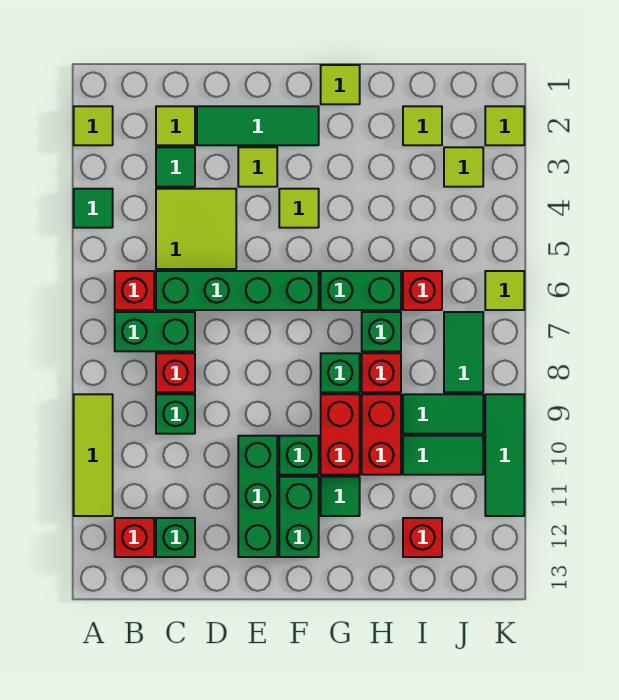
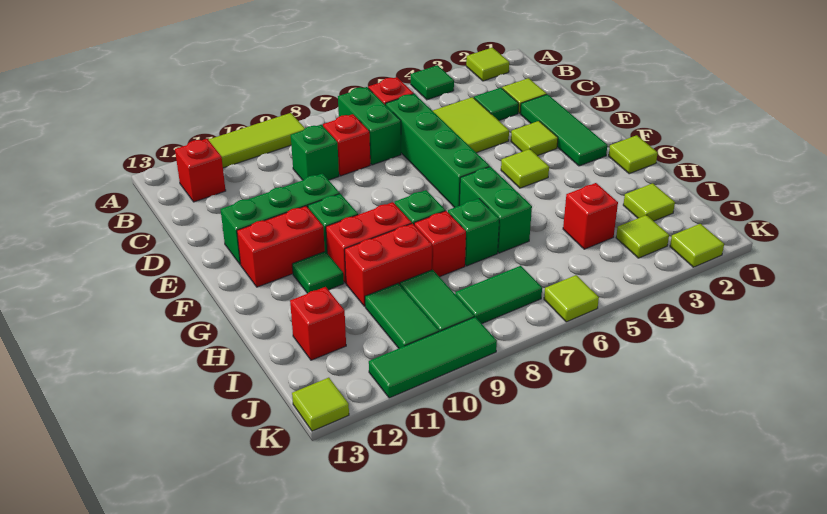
green 1x1 brick [156,518,195,557] -> none
green 1x2 brick [279,477,319,557] -> red 1x2 brick [237,206,325,287]
red 1x1 brick [403,271,442,310] -> red 1x1 brick moved to [563,183,618,249]
none -> lime 1x1 tile [292,378,349,431]

